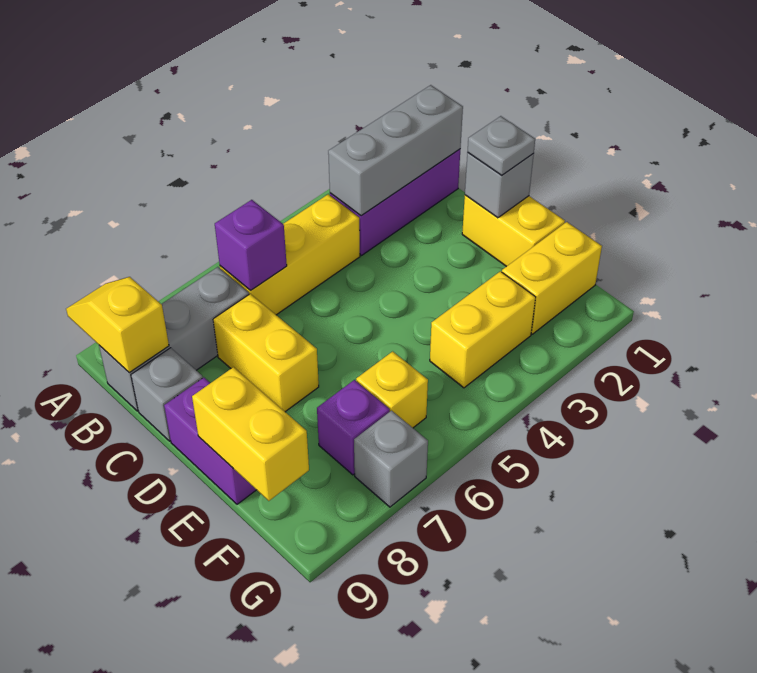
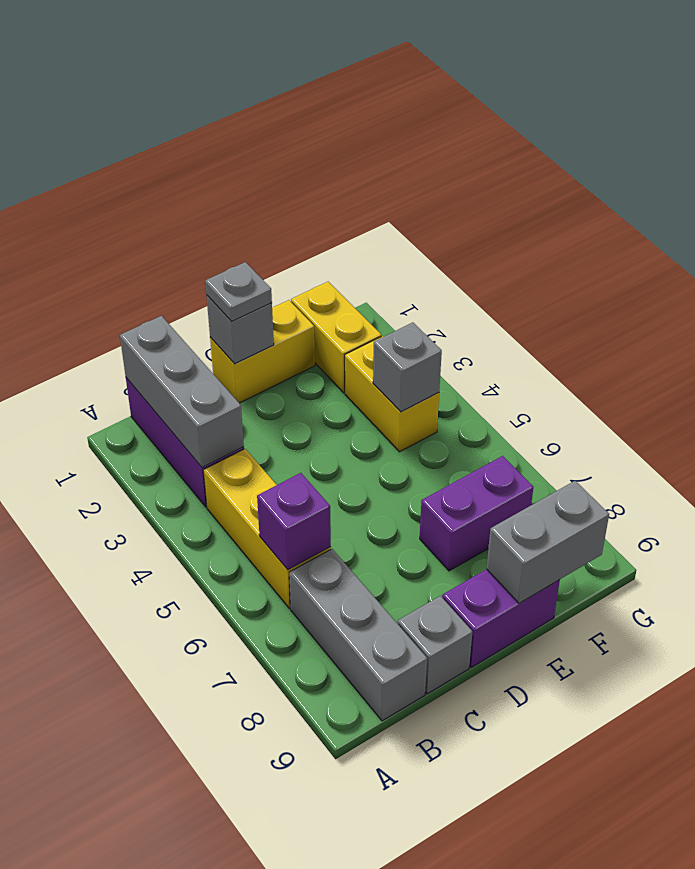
yellow 1x2 slope [66,277,169,372] -> none
yellow 1x2 brick [213,294,319,412] -> none
yellow 1x2 brick [192,367,309,501] -> grey 1x2 brick [486,481,609,603]
yellow 1x1 brick [356,351,428,428] -> none
purple 1x1 brick [317,380,390,475] -> purple 1x2 brick [420,456,533,571]
grey 1x1 brick [354,410,428,507] -> grey 1x1 brick moved to [373,322,442,412]

